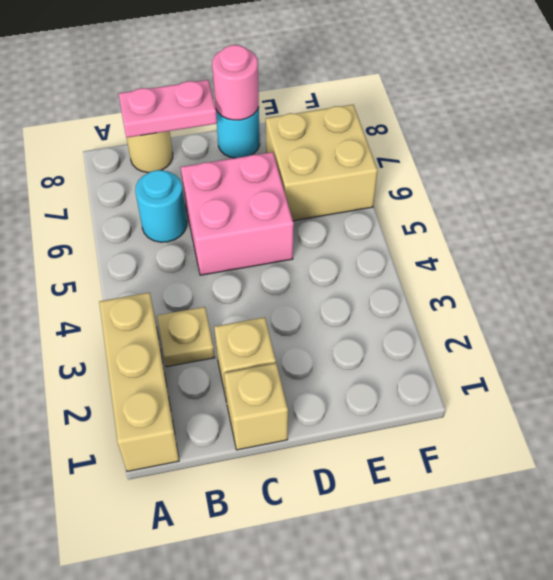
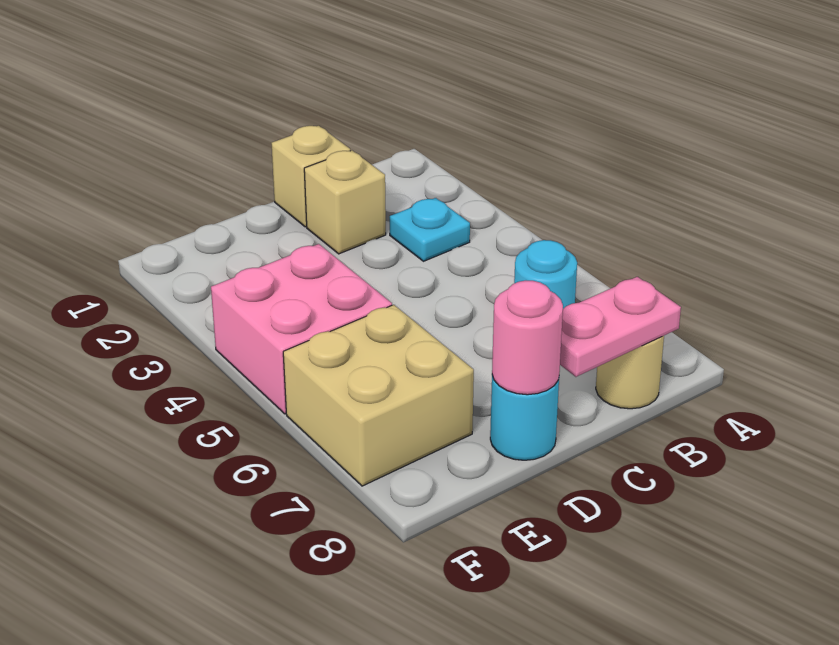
tan 1x3 brick [99,292,179,471] -> none
tan 1x1 plate [157,307,215,367] -> cyan 1x1 plate [390,198,470,261]
pink 2x2 brick [181,152,294,275] -> pink 2x2 brick moved to [211,244,392,414]

